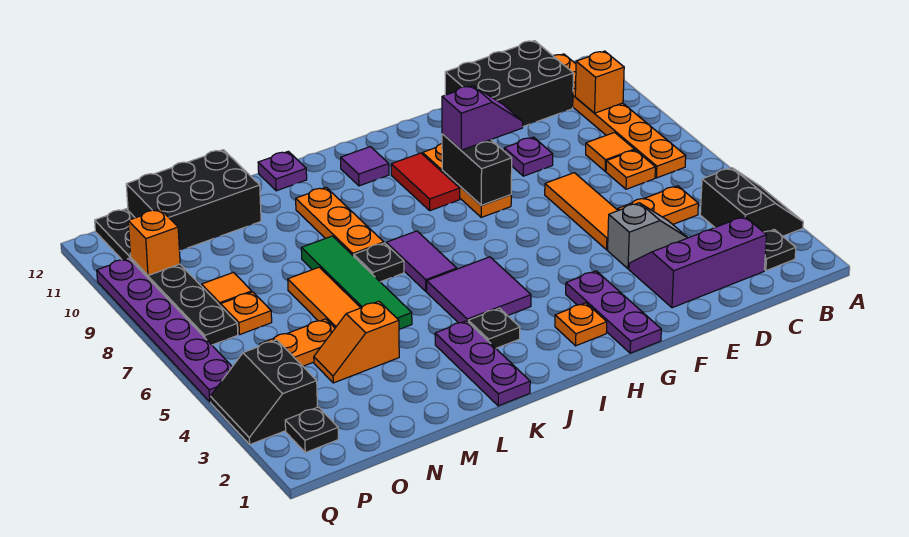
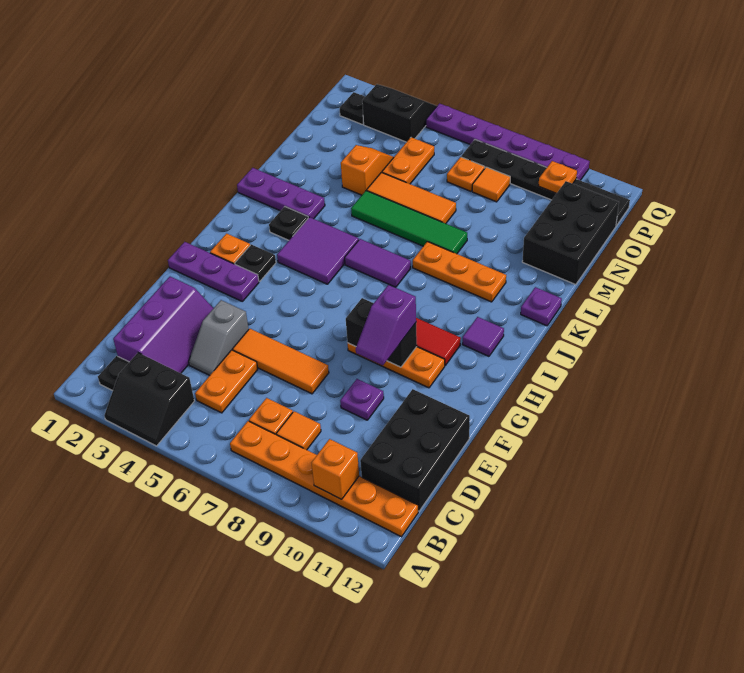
black 1x1 plate [354,243,404,282] -> black 1x1 plate moved to [235,244,276,281]
orange 1x1 brick [128,209,180,276] -> orange 1x1 plate [539,161,577,193]

